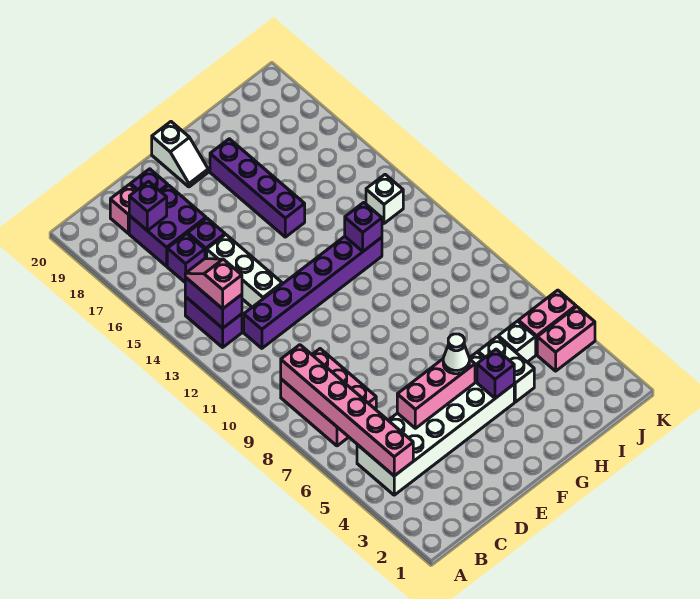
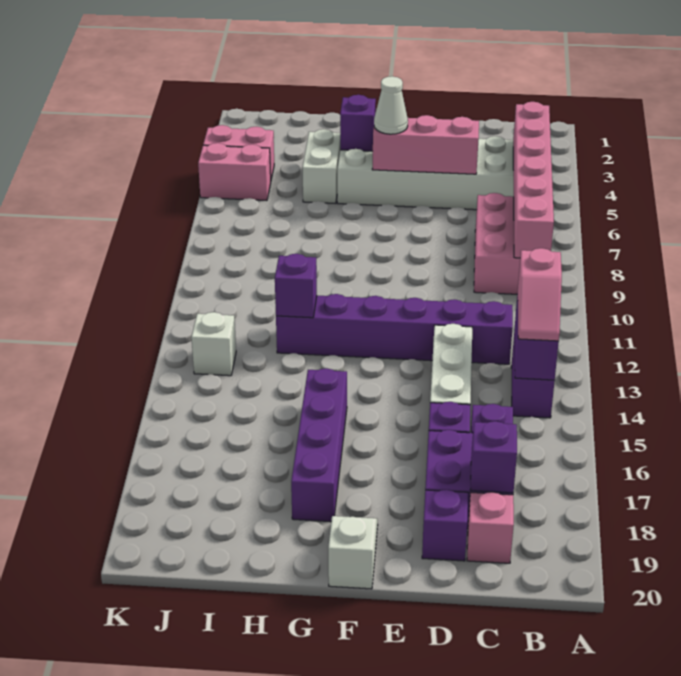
white 1x1 brick [498,321,536,362] -> none

